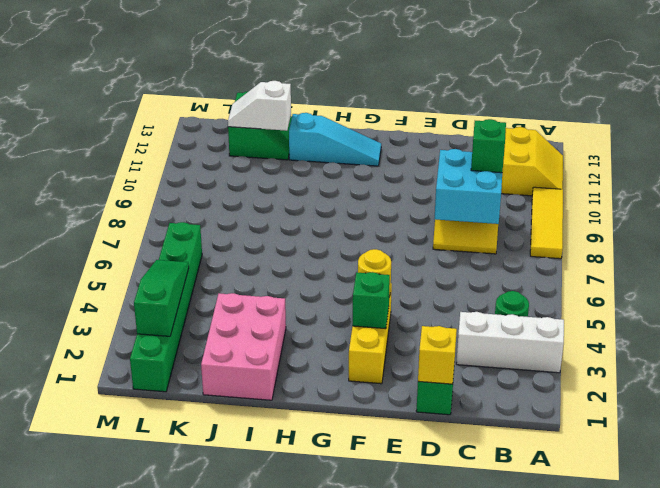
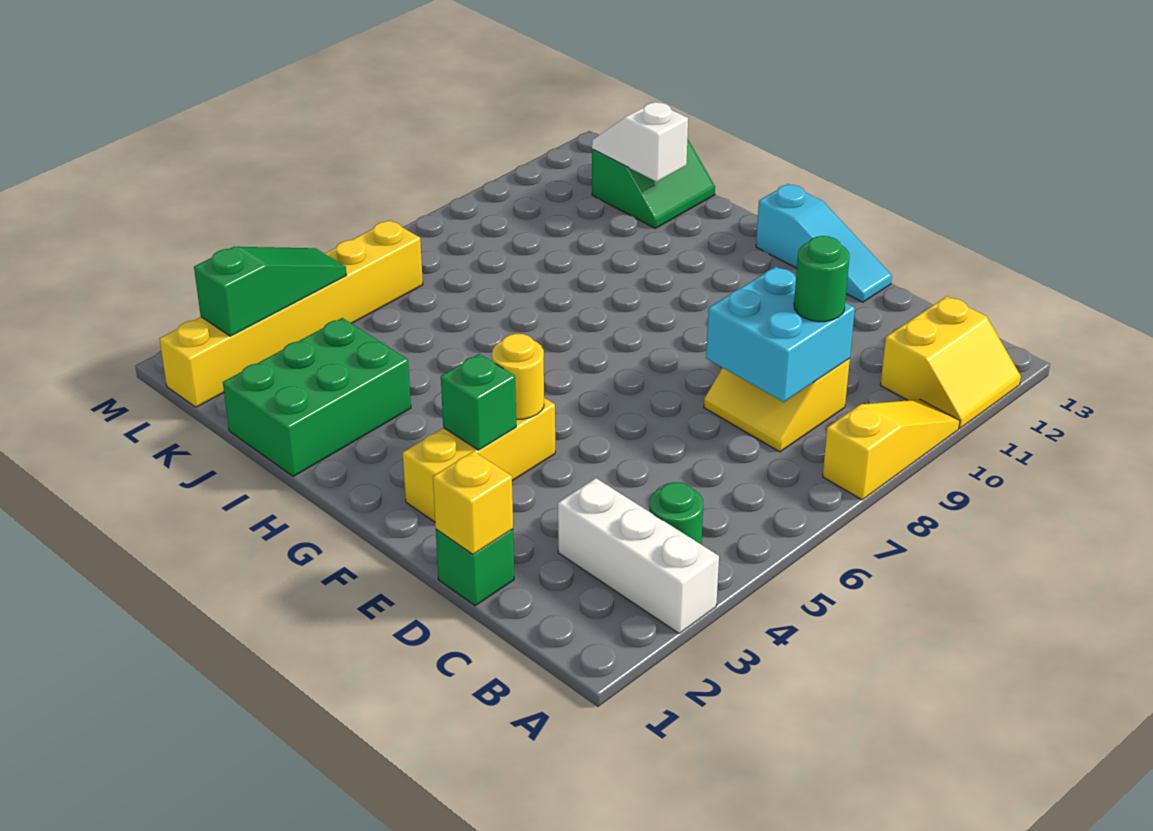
yellow 1x3 tile [530,187,563,259] -> yellow 1x3 slope [823,399,960,500]
green 1x1 brick [471,119,506,173] -> green 1x1 round brick [794,236,850,322]
cyan 1x3 slope [289,113,381,166] -> cyan 1x3 slope moved to [756,184,892,302]
pink 2x3 brick [201,293,286,400] -> green 2x3 brick [223,318,411,476]
green 1x6 brick [130,222,202,392] -> yellow 1x6 brick [159,220,423,407]

